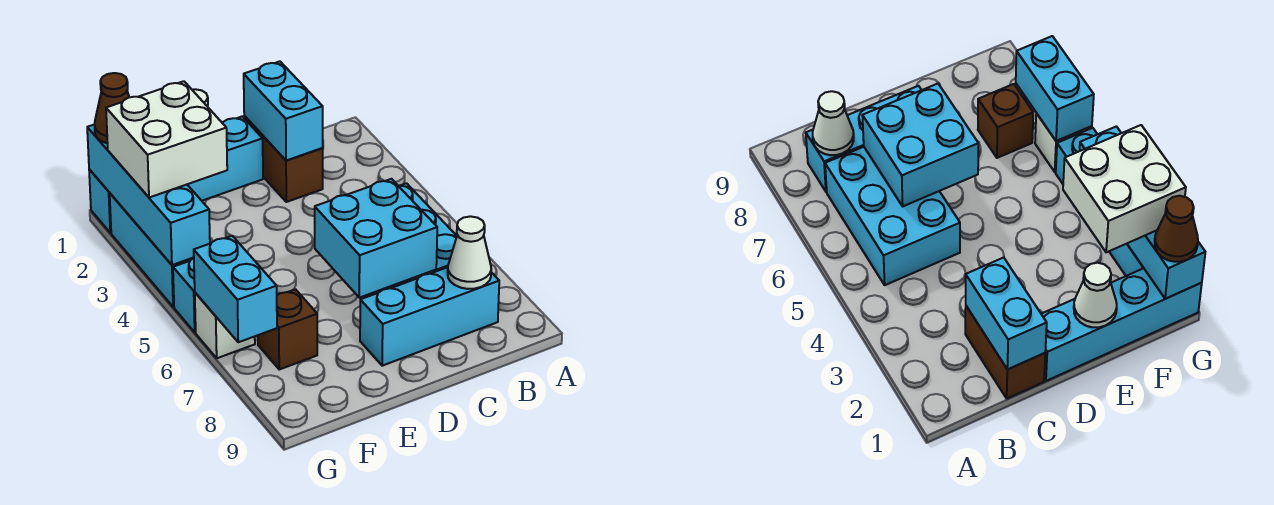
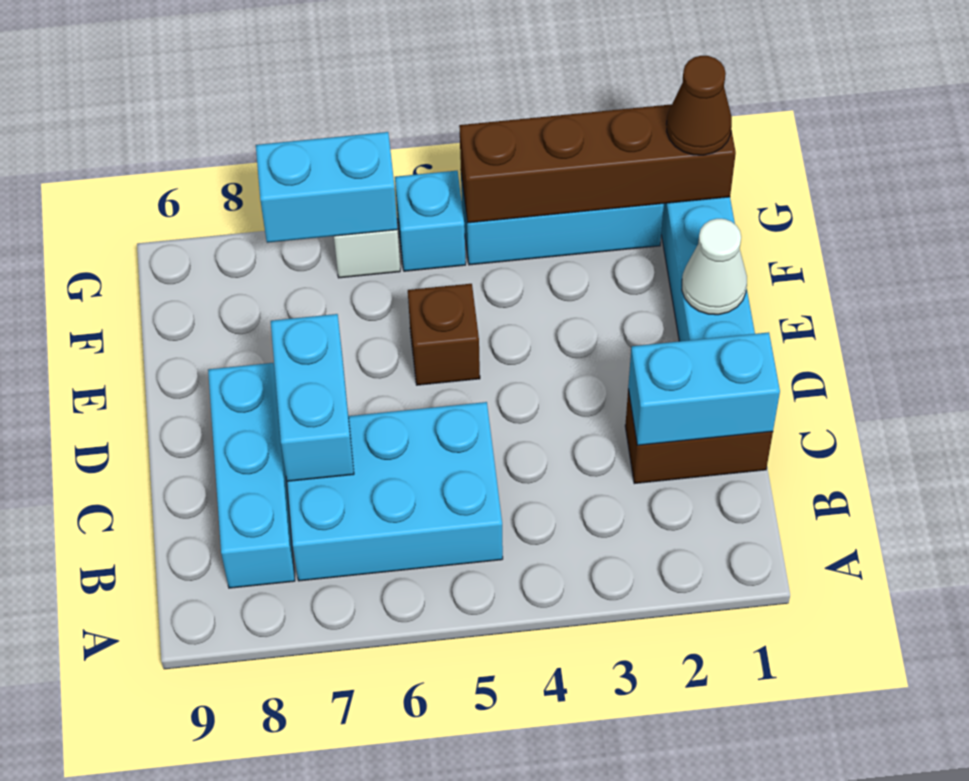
white 1x1 cone [448,216,491,289] -> none
cyan 2x2 brick [315,179,437,298] -> cyan 1x2 brick [271,314,354,481]
white 2x2 brick [106,81,227,198] -> none
brown 1x1 brick [258,289,317,369] -> brown 1x1 brick moved to [408,284,480,385]
cyan 1x4 brick [87,124,210,265] -> brown 1x4 brick [459,104,736,223]

